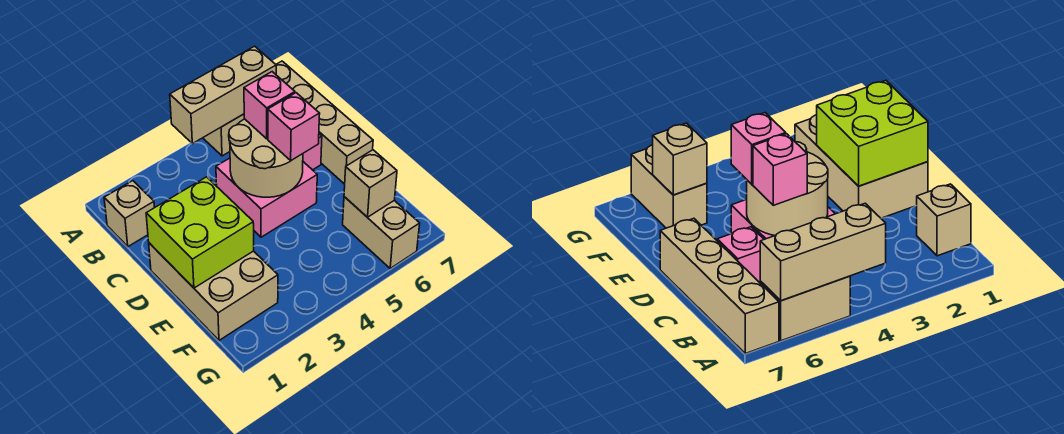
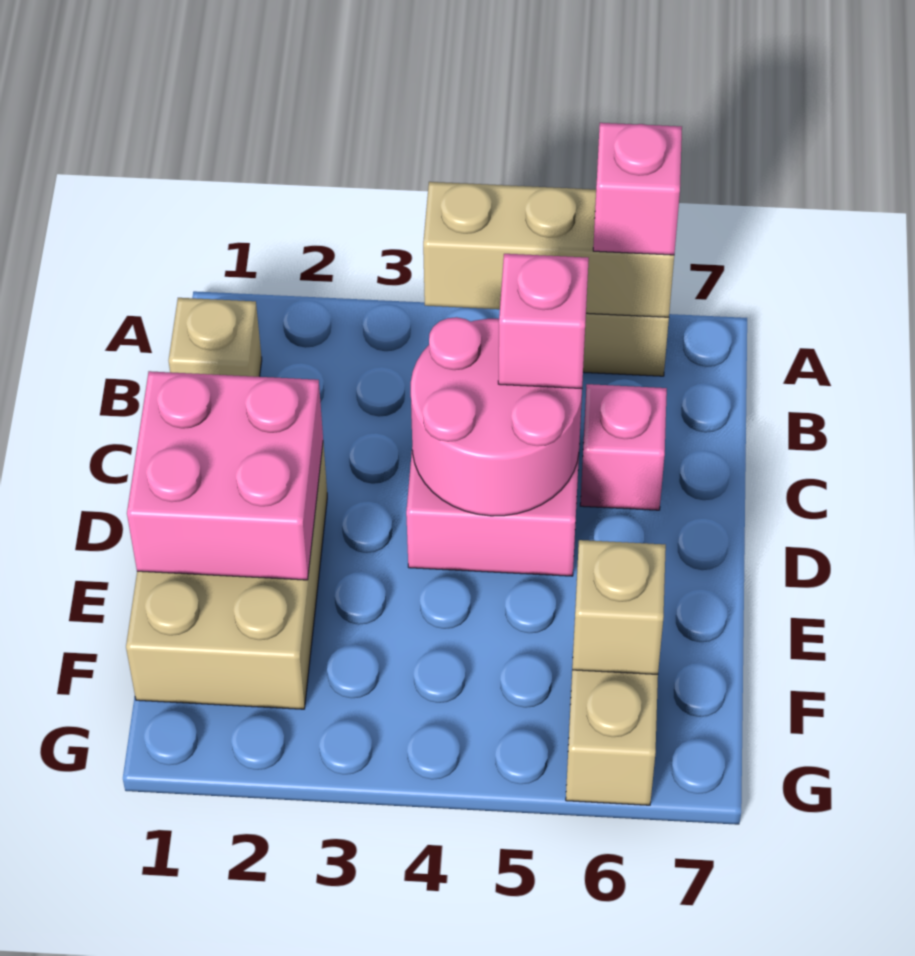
tan 1x4 brick [276,61,373,184] -> none
tan 2x2 round brick [229,119,303,197] -> pink 2x2 round brick [411,317,582,516]
lime 2x2 brick [146,177,254,288] -> pink 2x2 brick [127,371,323,580]
pink 1x1 brick [268,93,320,160] -> pink 1x1 brick moved to [593,123,682,255]

